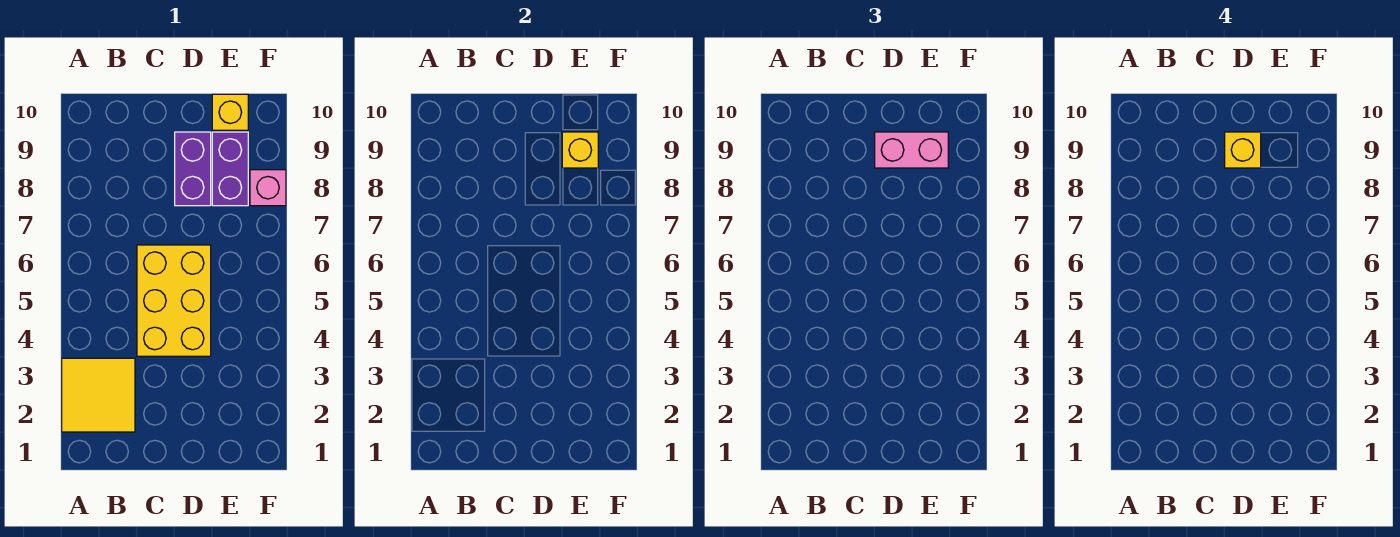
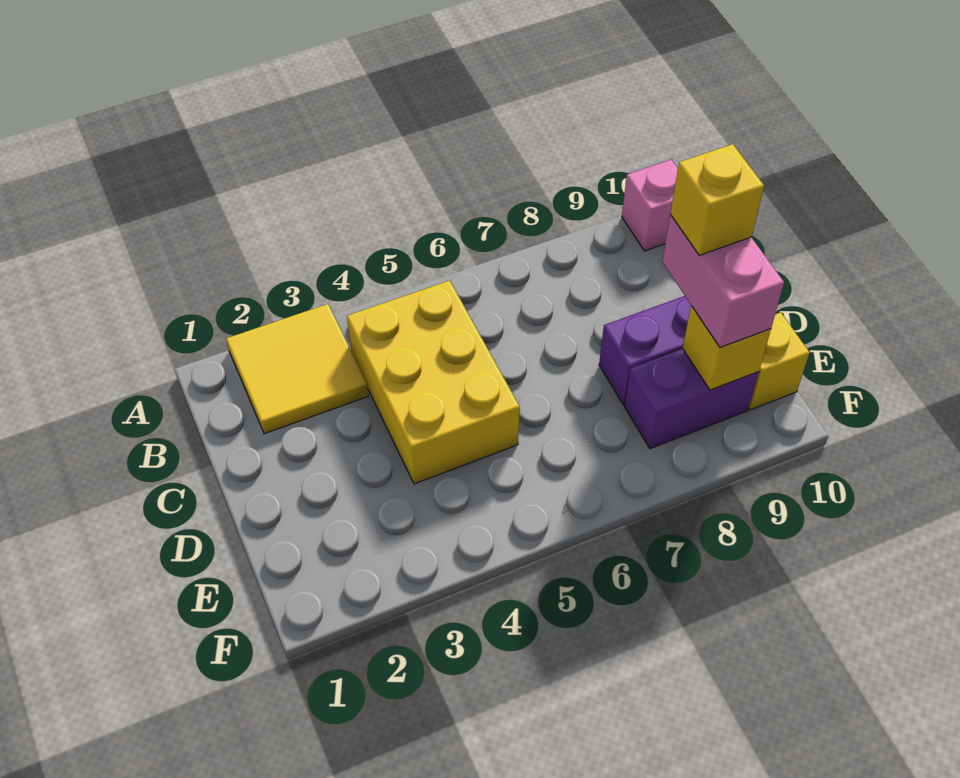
yellow 2x3 brick [137,245,211,356] -> yellow 2x3 brick turned to [347,280,520,484]
pink 1x1 brick [250,170,286,206] -> pink 1x1 brick moved to [622,160,678,251]

